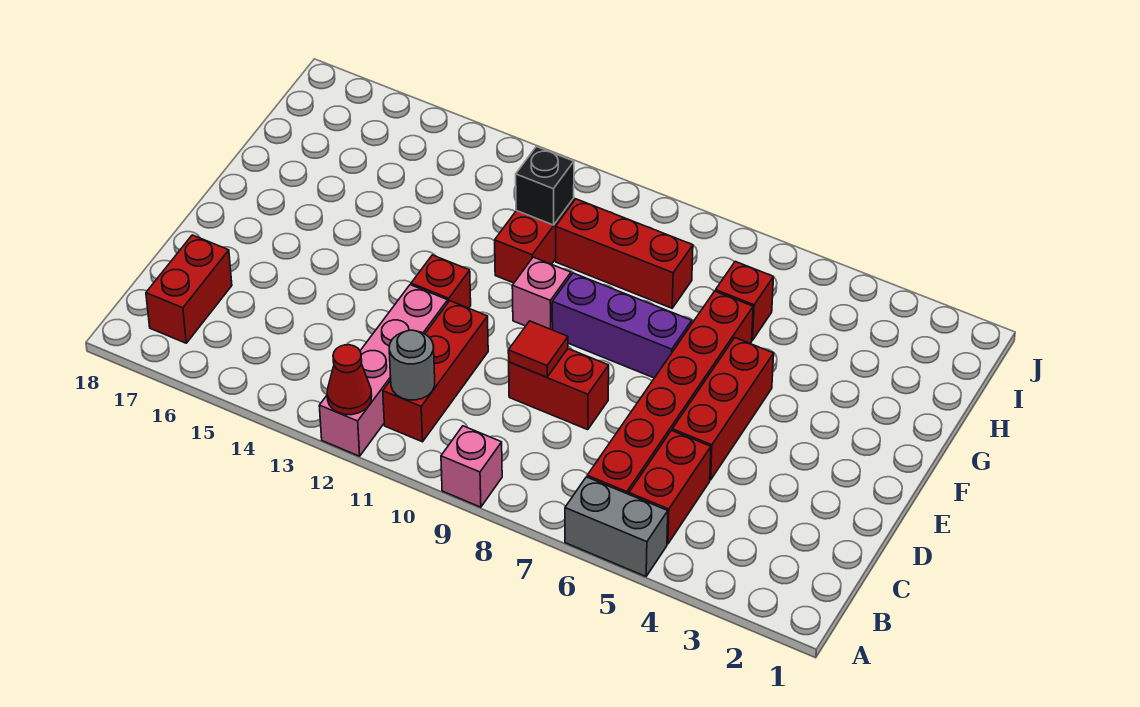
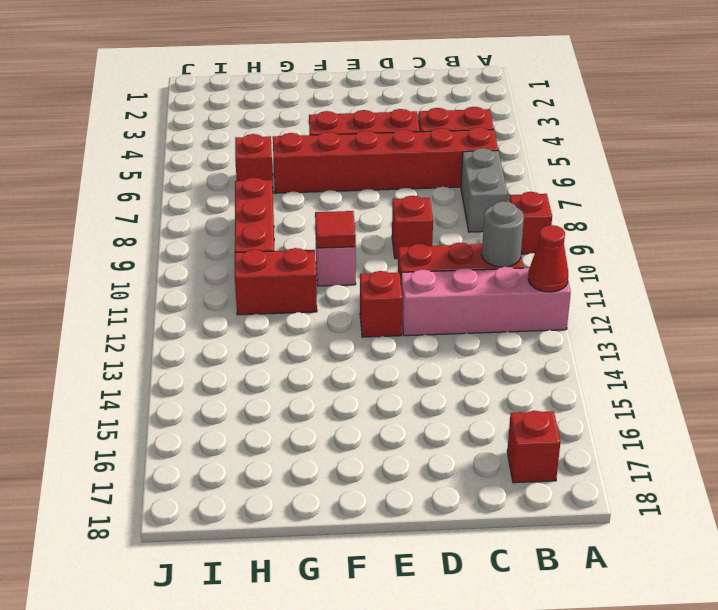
grey 1x2 brick [565,477,668,576] -> grey 1x2 brick moved to [461,148,508,232]
pink 1x1 brick [441,426,502,507] -> red 1x1 brick [509,192,552,254]
red 1x2 brick [146,235,232,343] -> red 1x1 brick [507,411,560,483]
red 1x2 brick [509,349,609,430] -> red 1x1 brick [392,196,433,259]
red 1x1 tile [508,321,568,377] -> red 1x1 tile moved to [315,211,356,248]
purple 1x3 brick [552,273,692,378] -> none
black 1x1 brick [516,147,574,225] -> none

